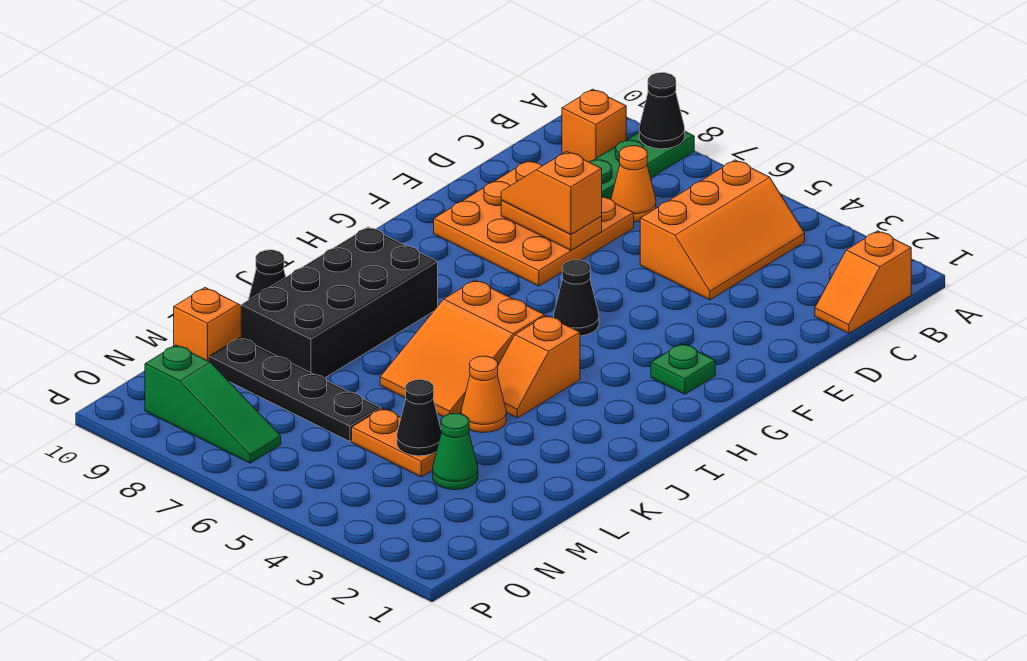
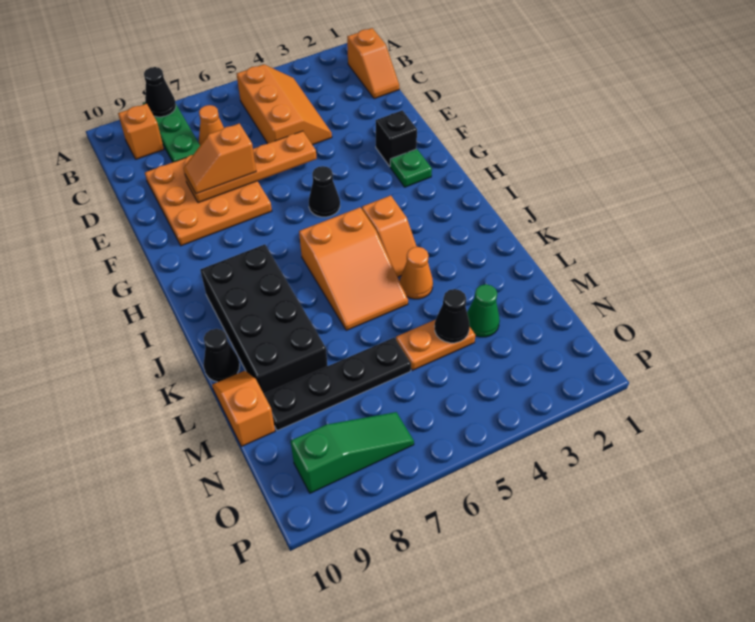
orange 1x2 plate [501,201,602,250] -> orange 1x4 plate [185,131,317,203]
none -> black 1x1 brick [376,110,417,166]

